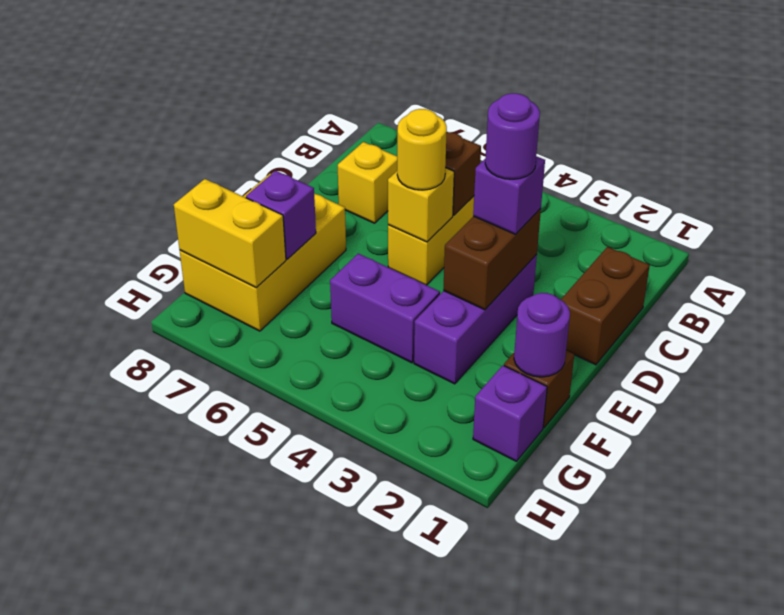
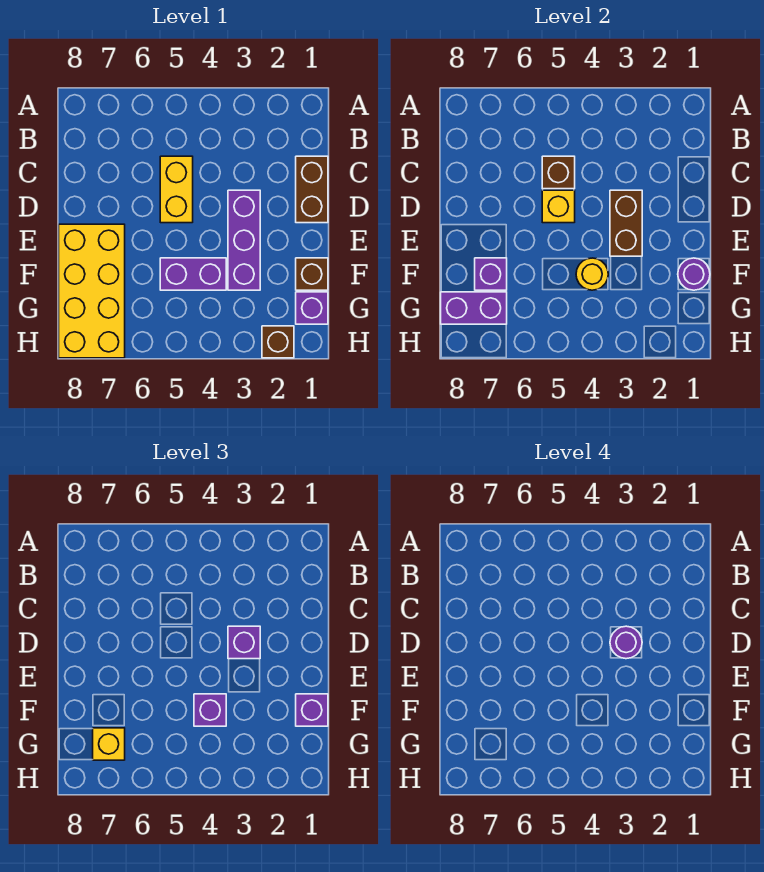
yellow 1x1 brick [338,142,397,223] -> yellow 1x1 brick moved to [93,728,125,760]
yellow 1x1 round brick [397,109,447,190] -> yellow 1x1 round brick moved to [576,258,608,290]
yellow 2x3 brick [180,174,346,331] -> yellow 2x4 brick [59,224,125,358]
none -> purple 1x1 brick [296,694,328,726]
none -> purple 1x1 brick [194,694,226,726]
yellow 1x2 brick [174,179,286,288] -> purple 1x2 brick [441,292,507,324]
none -> brown 1x1 brick [262,326,294,358]

